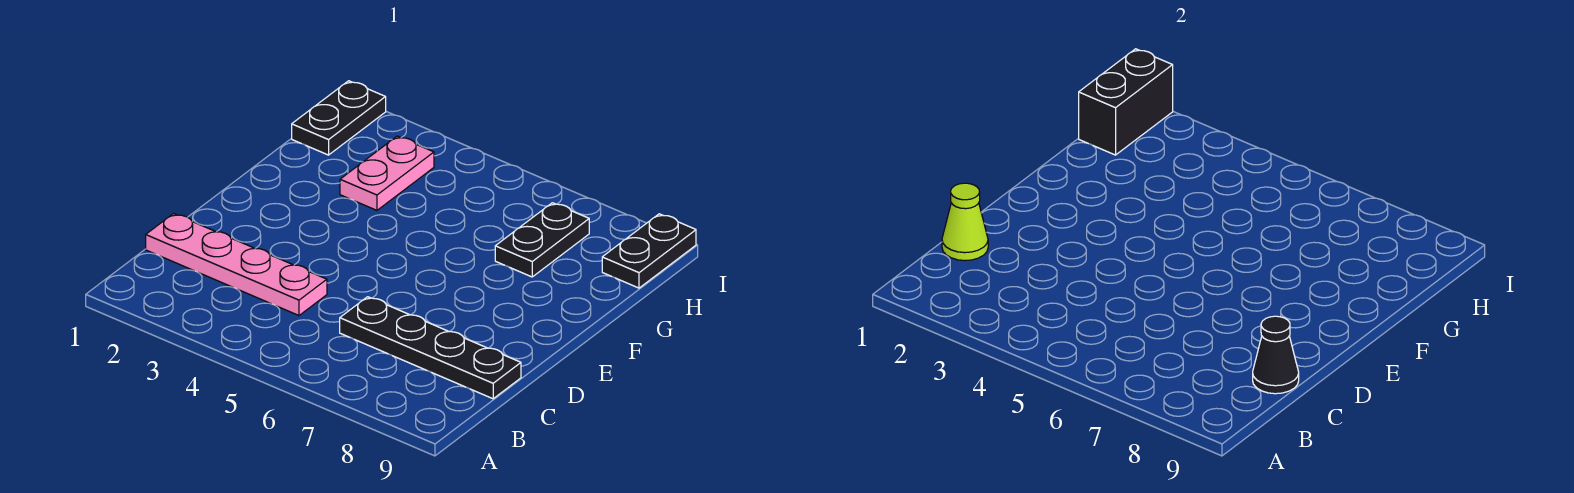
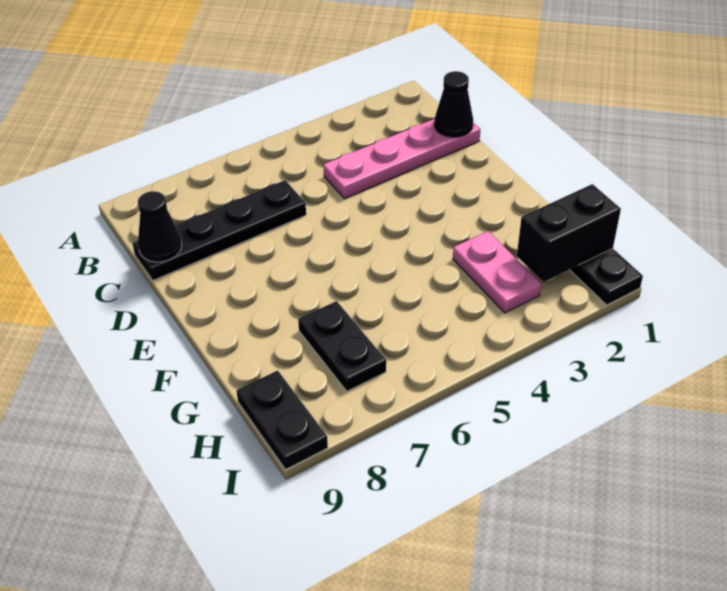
lime 1x1 cone [942,183,988,261] -> black 1x1 cone [434,71,473,137]
black 1x2 brick [1079,49,1173,155] -> black 1x2 brick turned to [517,184,621,282]

